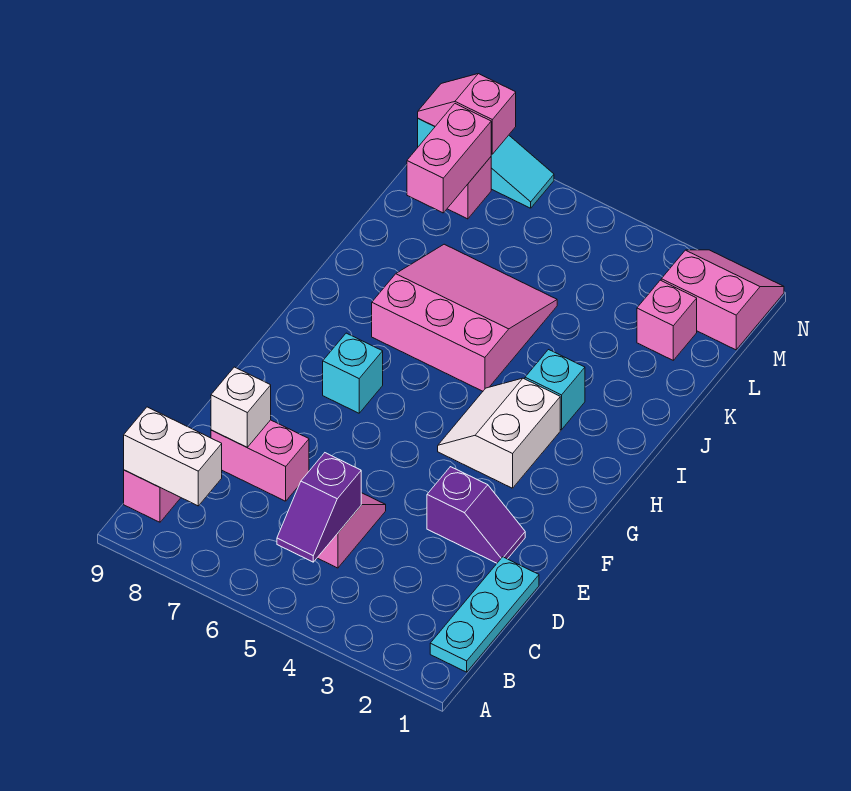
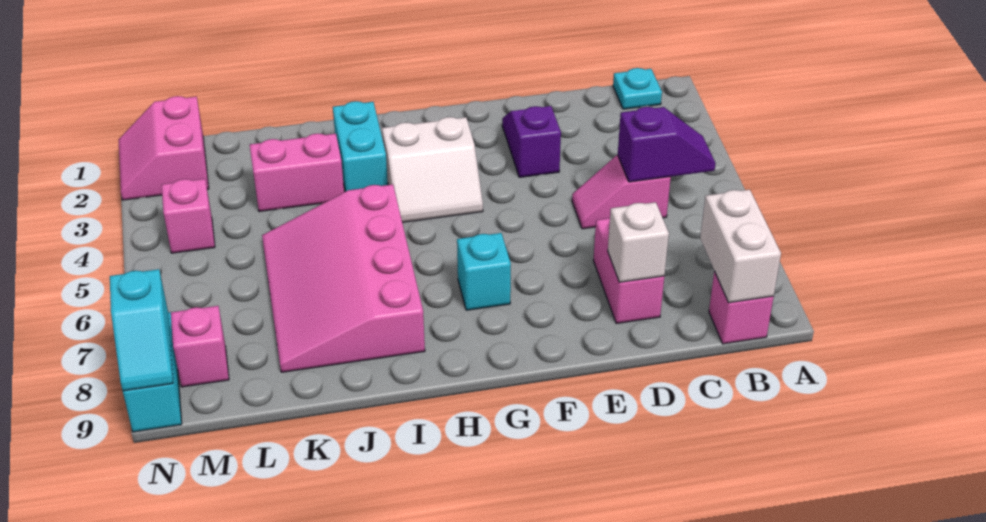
cyan 1x3 plate [430,557,539,672] -> cyan 1x1 plate [613,68,662,109]
cyan 1x1 brick [525,350,585,430] -> cyan 1x2 brick [333,101,388,192]
pink 3x3 slope [372,244,557,391] -> pink 3x4 slope [262,184,425,372]
pink 1x1 brick [637,280,697,360] -> pink 1x1 brick moved to [161,179,215,253]
pink 1x2 brick [407,104,491,213] -> pink 1x2 brick moved to [250,133,344,211]
pink 1x2 slope [418,74,516,154] -> cyan 1x2 slope [110,269,173,391]

